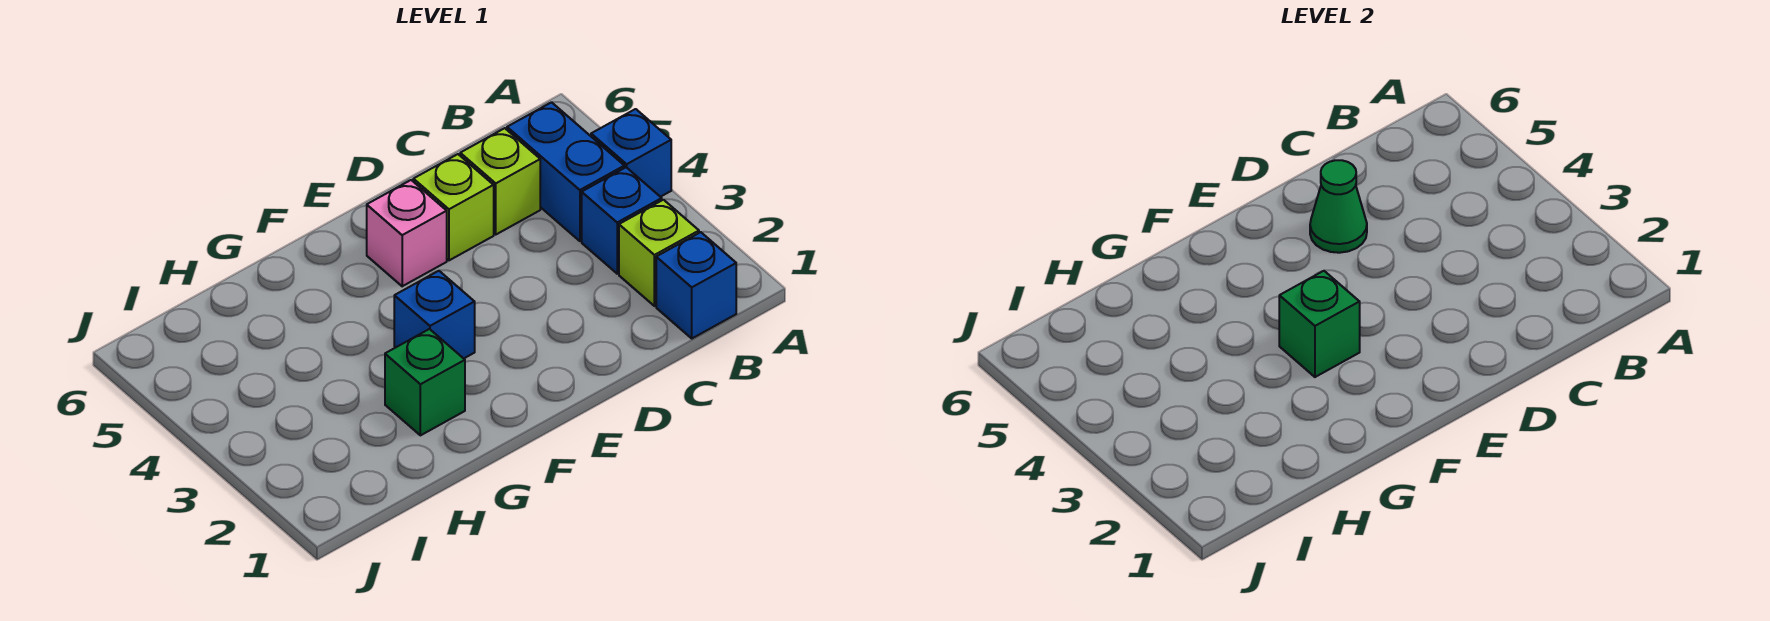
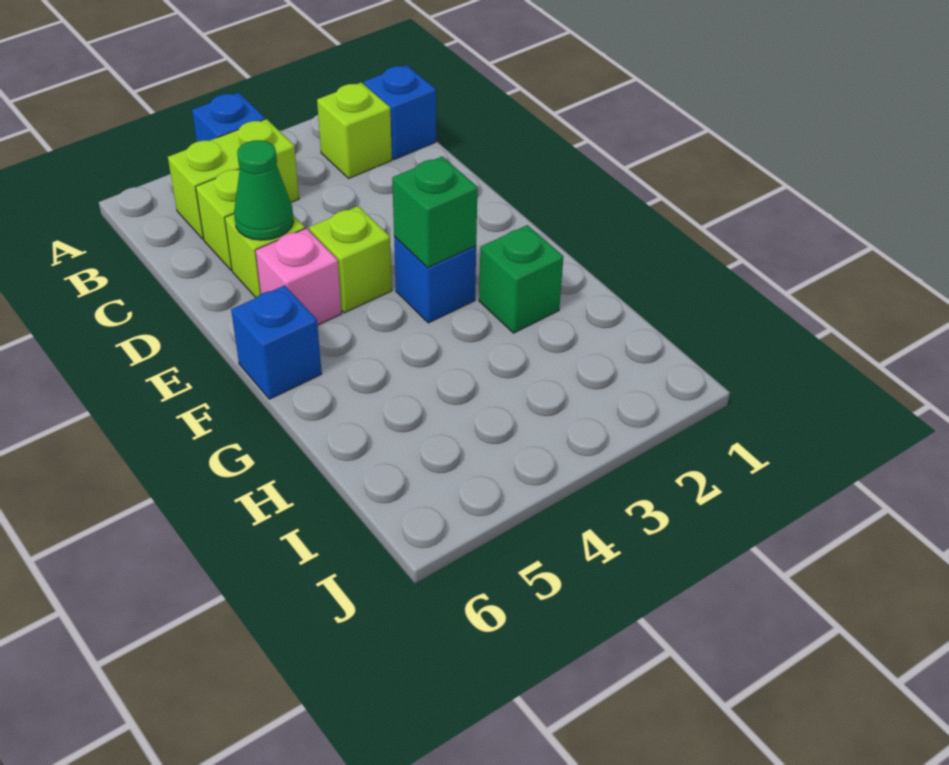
blue 1x1 brick [582,167,662,274] -> blue 1x1 brick moved to [231,285,322,399]
blue 1x2 brick [507,102,624,241] -> lime 1x2 brick [168,119,299,239]
none -> lime 1x1 brick [309,206,392,313]

